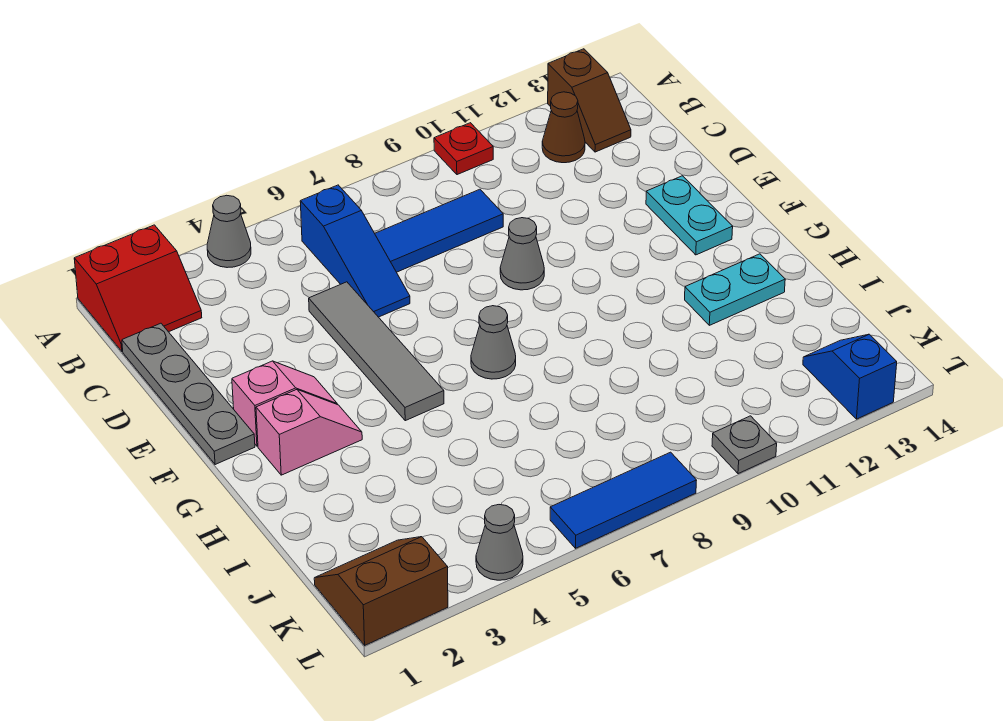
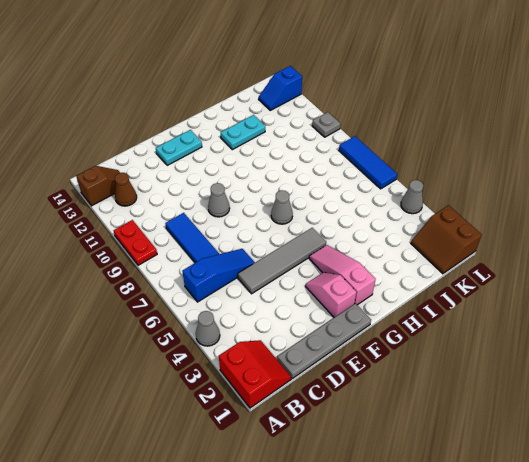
red 1x1 plate [434,123,493,175] -> red 1x2 plate [114,220,157,265]
pink 1x2 slope [256,390,362,475] -> pink 1x3 slope [309,245,376,305]
cyan 1x2 plate [685,254,785,325] -> cyan 1x2 plate turned to [221,115,265,150]

